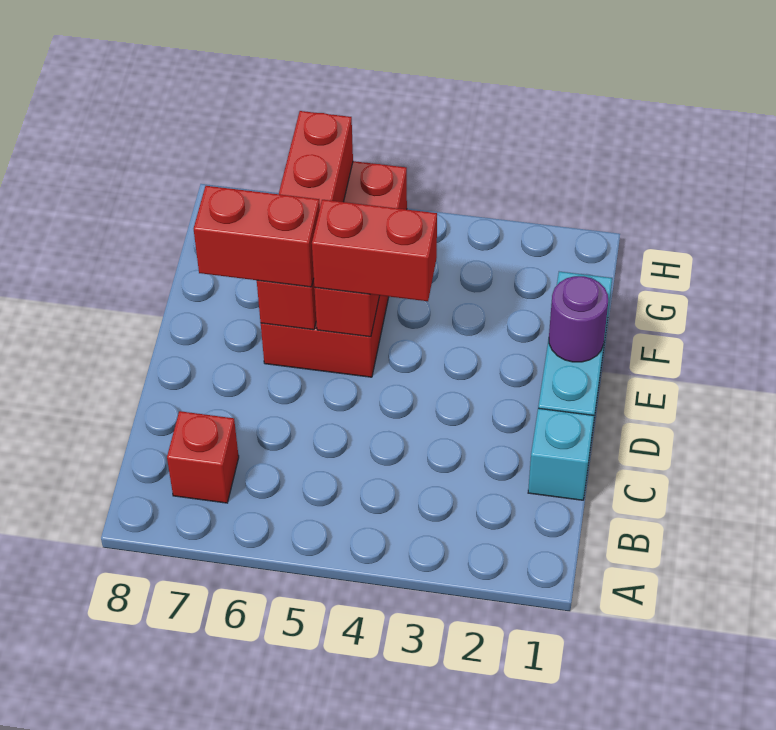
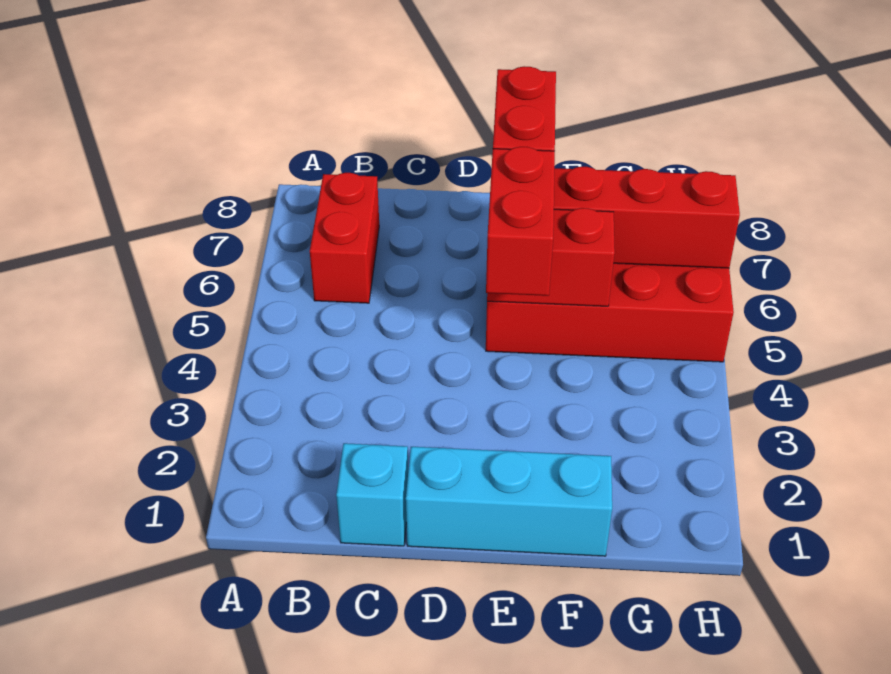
red 1x1 brick [167,411,239,503] -> red 1x2 brick [310,173,379,303]
purple 1x1 round brick [549,276,608,362] -> none

